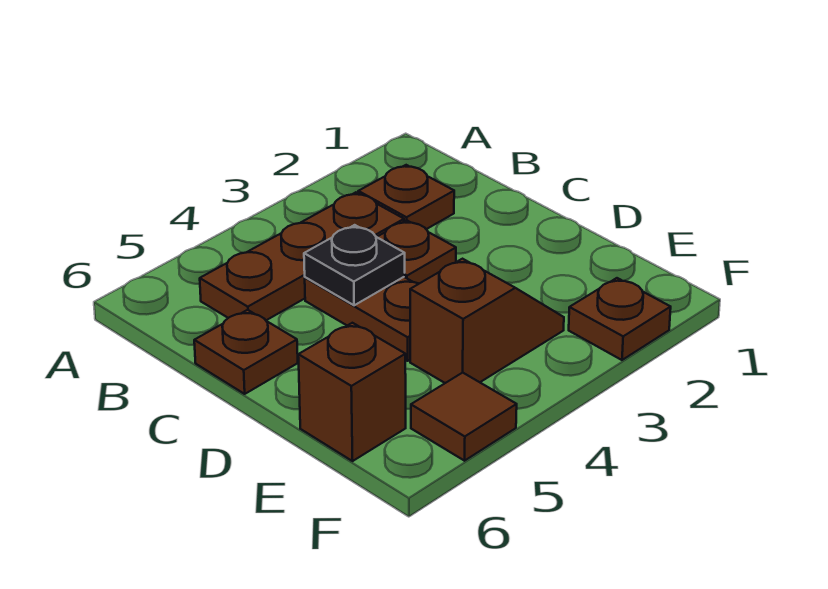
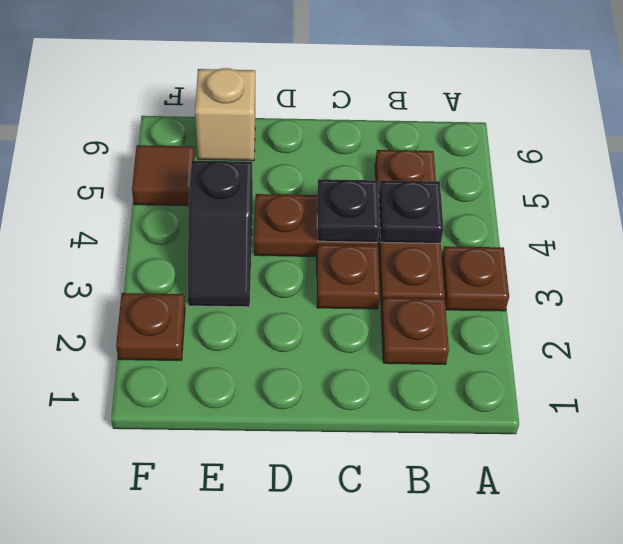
none -> black 1x1 plate [379,180,444,243]
brown 1x1 plate [194,310,298,394] -> brown 1x1 plate moved to [442,246,509,311]
brown 1x2 slope [410,259,564,383] -> black 1x2 slope [188,160,253,307]
brown 1x1 brick [298,323,406,461] -> tan 1x1 brick [195,68,255,161]

